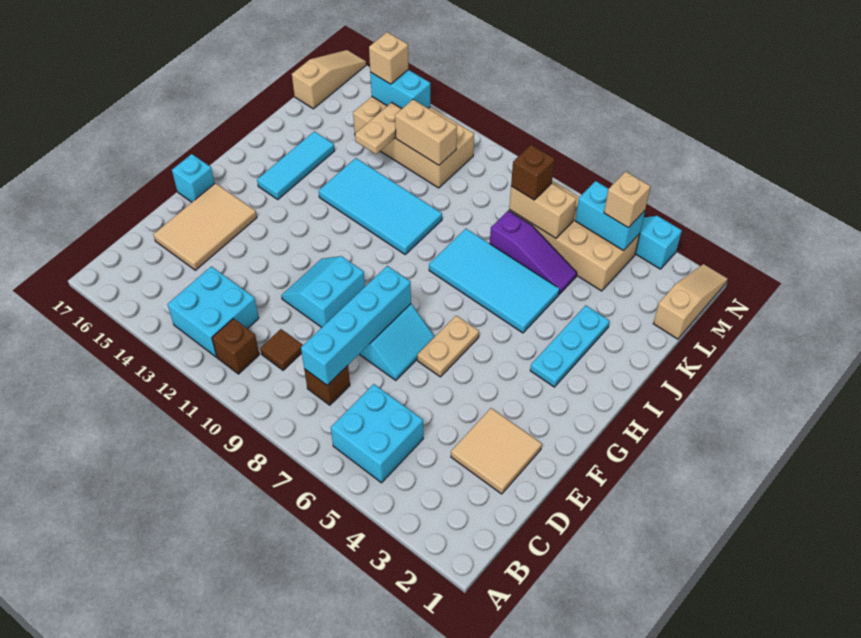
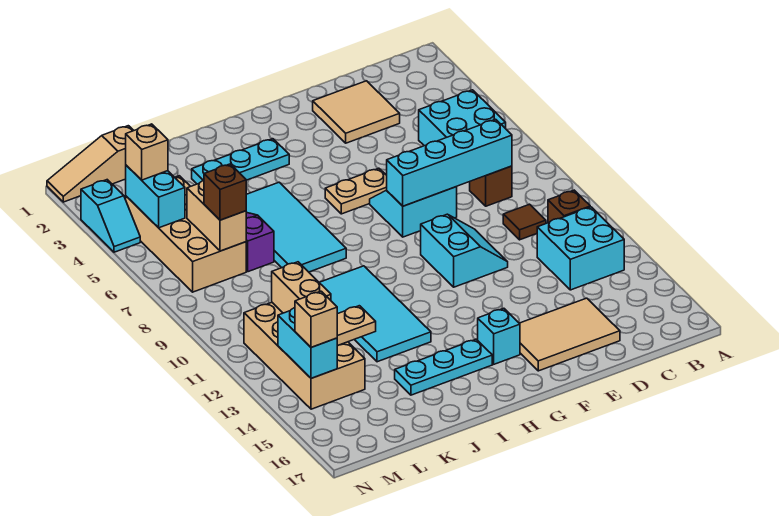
cyan 2x2 slope [281,256,365,327] -> cyan 2x2 slope turned to [421,214,508,287]
cyan 1x1 brick [172,154,215,202] -> cyan 1x1 brick moved to [478,308,520,364]
cyan 1x3 tile [257,131,334,199] -> cyan 1x3 plate [395,339,492,395]
tan 1x3 slope [292,50,366,109] -> none

